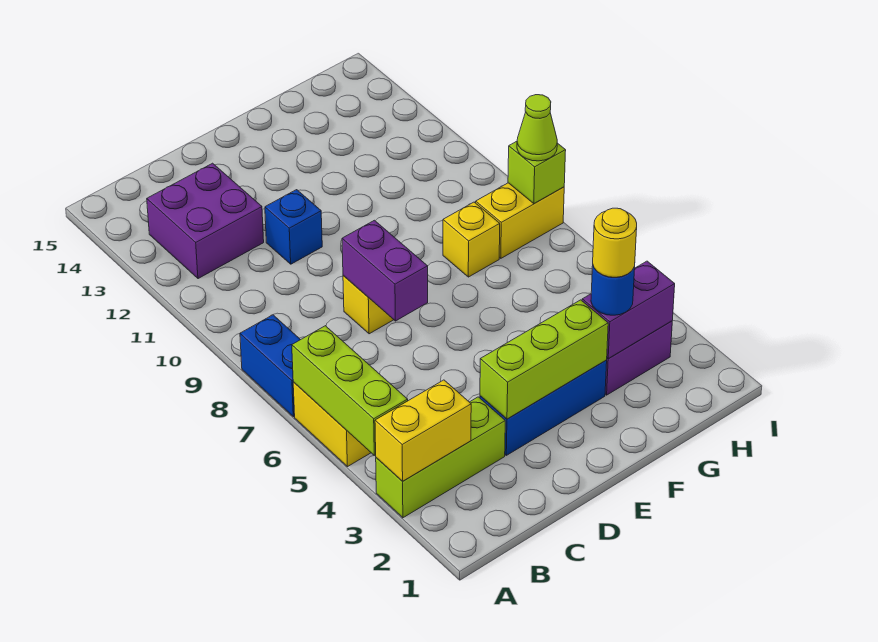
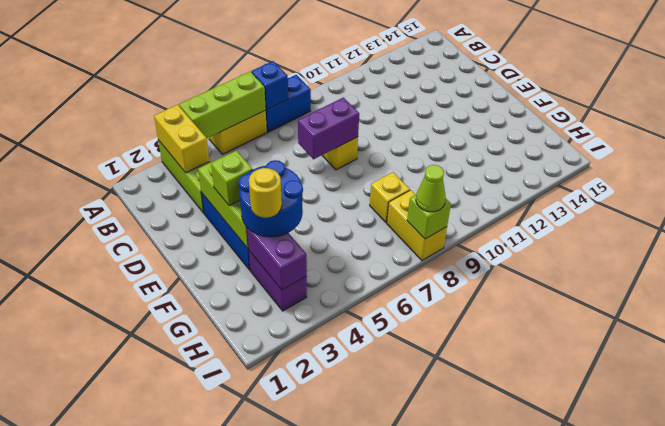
purple 2x2 brick [147,163,264,279] -> none
blue 1x1 brick [265,190,322,264] -> blue 1x1 brick moved to [251,61,288,109]
none -> lime 1x1 brick [211,151,253,206]
blue 1x1 round brick [591,266,635,315] -> blue 2x2 round brick [239,160,303,237]

